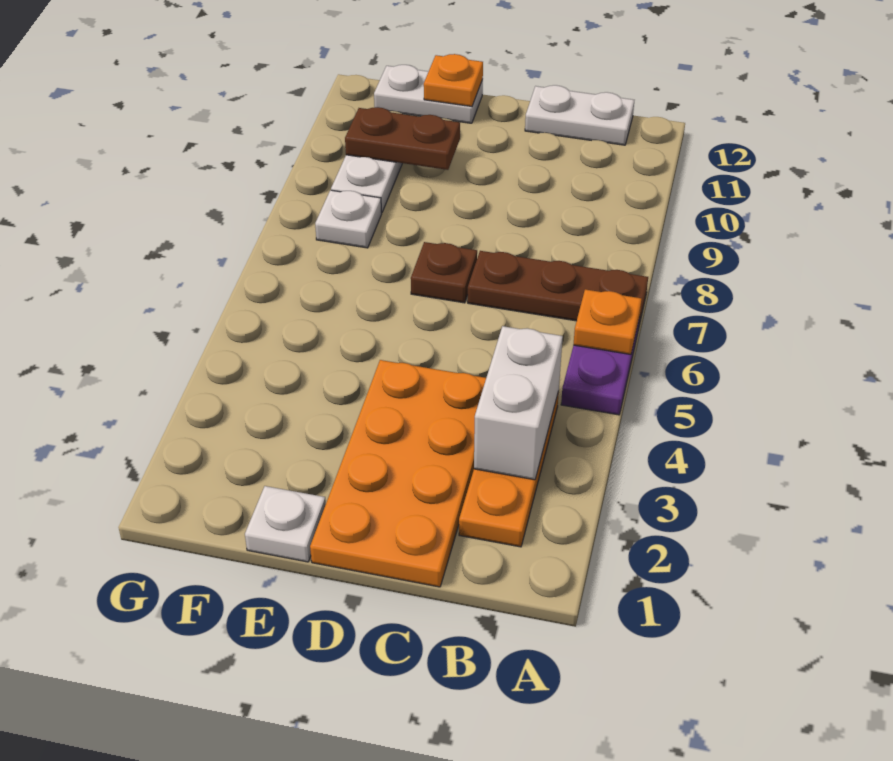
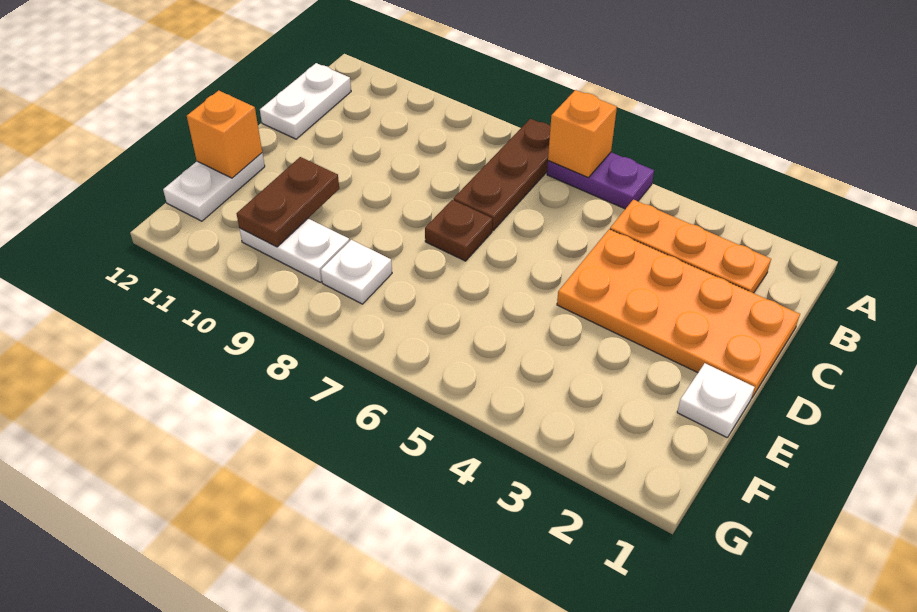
orange 1x1 plate [573,289,642,354] -> orange 1x1 brick [548,90,617,178]
white 1x2 brick [474,326,563,480] -> none
orange 1x1 plate [424,54,483,106] -> orange 1x1 brick [187,90,262,178]

